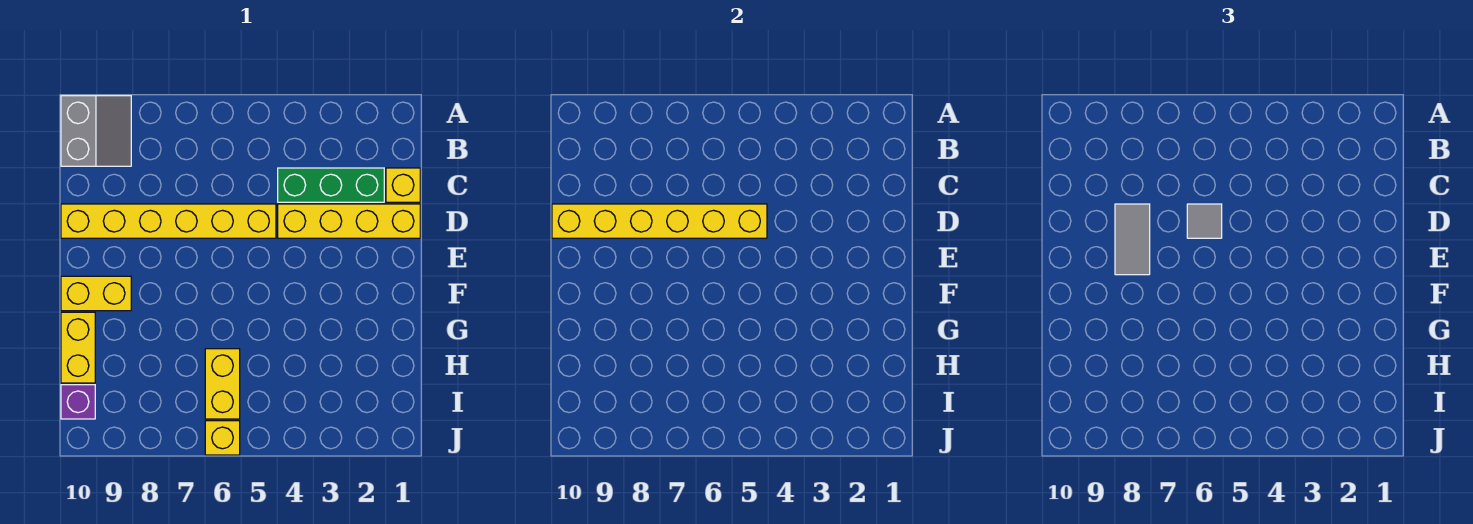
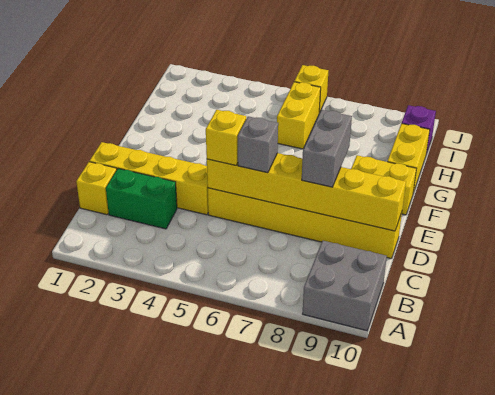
grey 2x2 slope [61,96,131,166] -> grey 2x2 brick [303,241,387,331]
green 1x3 brick [278,168,384,202] -> green 1x2 brick [106,169,177,229]
none -> yellow 1x1 brick [206,110,246,165]
grey 1x1 tile [1187,204,1222,238] -> grey 1x1 brick [238,116,278,173]
grey 1x2 tile [1115,204,1150,275] -> grey 1x2 brick [302,110,352,187]

